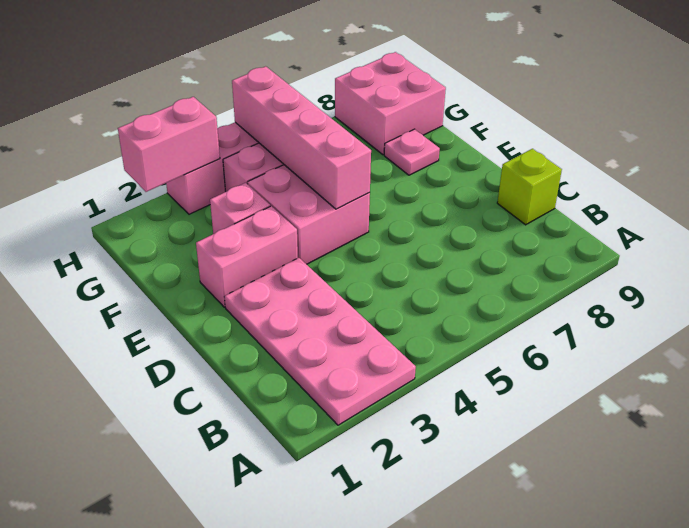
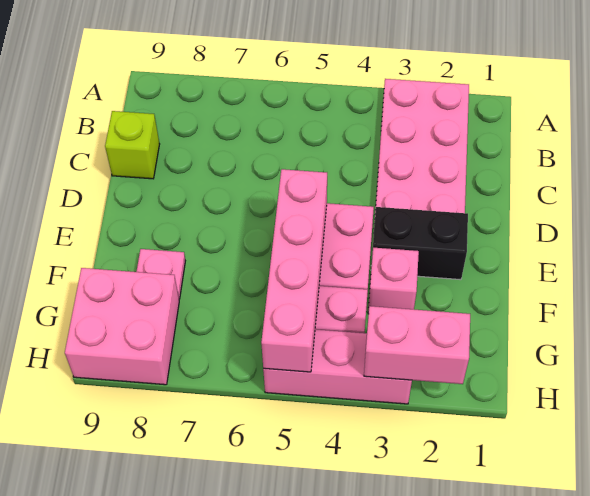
pink 1x2 brick [196,206,298,307] -> black 1x2 brick [372,207,468,280]

